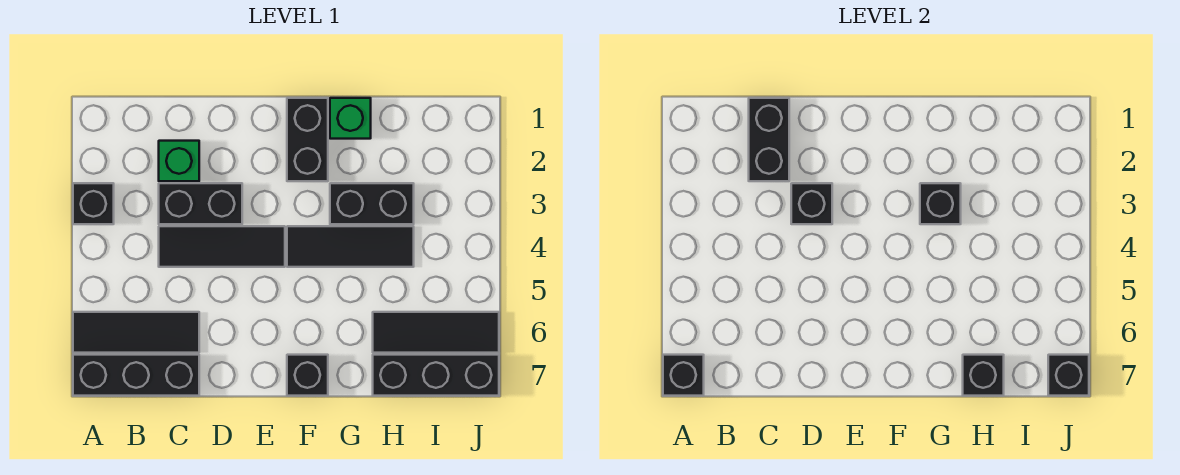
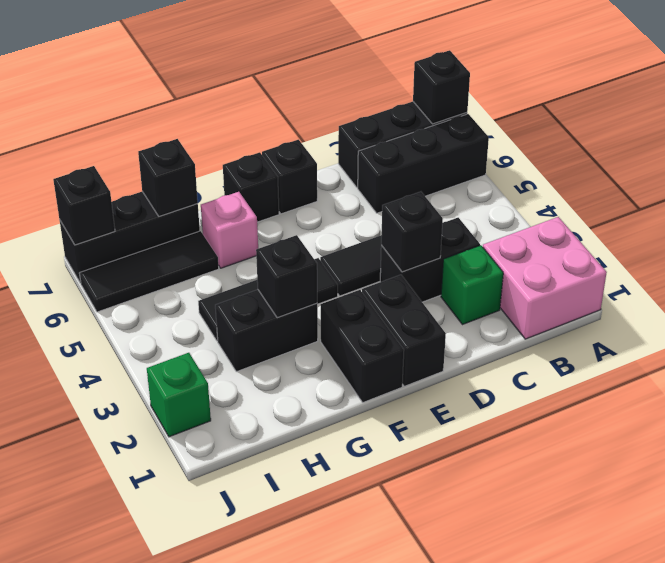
none -> pink 2x2 brick [483,217,607,339]
black 1x1 brick [73,183,114,224] -> black 1x1 brick moved to [262,140,317,214]
black 1x3 tile [73,312,199,353] -> black 1x3 brick [358,114,489,213]
black 1x2 brick [749,98,789,181] -> black 1x2 brick moved to [362,275,446,386]
green 1x1 brick [330,98,371,139] -> green 1x1 brick moved to [147,353,211,437]
none -> pink 1x1 brick [201,192,258,268]

